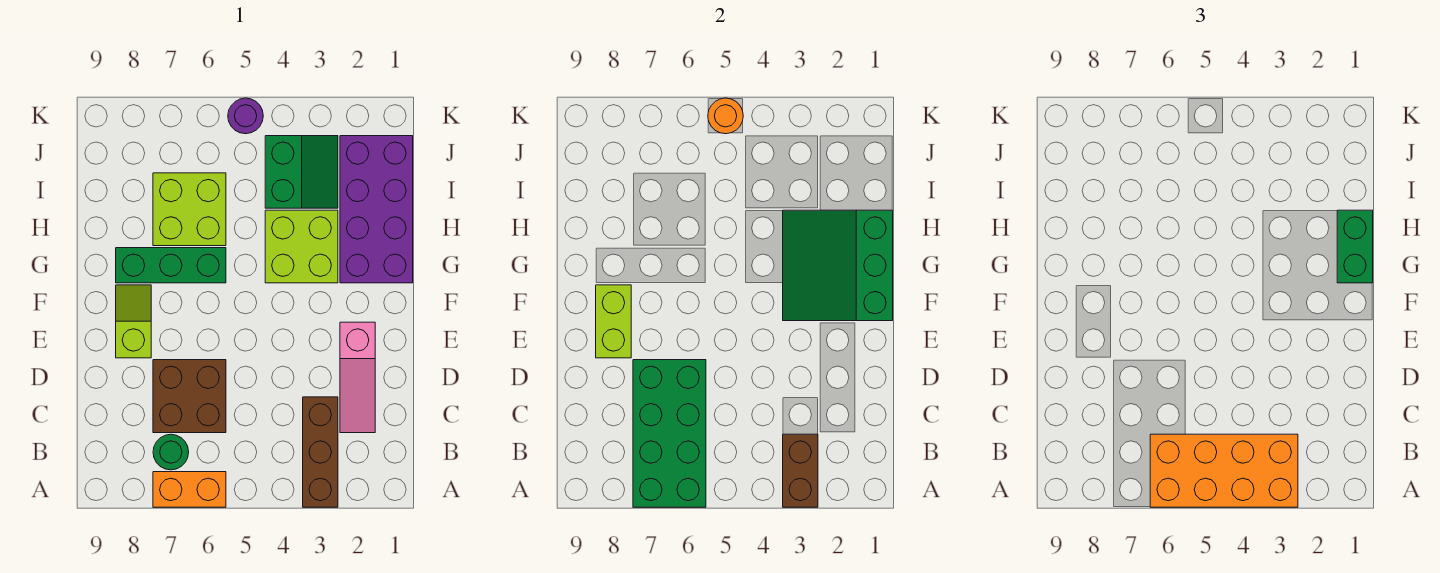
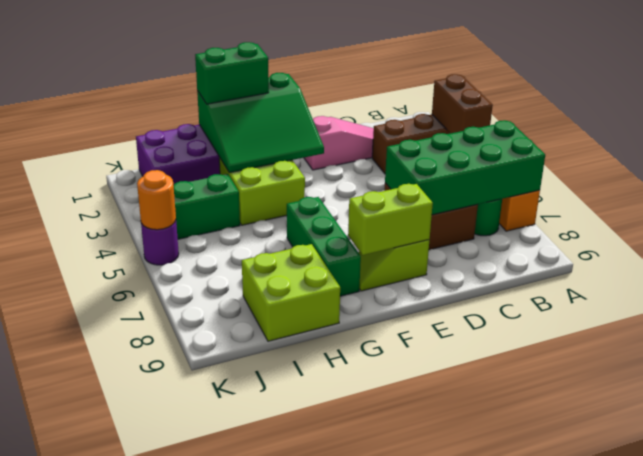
brown 1x2 brick [783,434,818,507] -> brown 1x2 brick turned to [432,74,493,133]
orange 2x4 brick [1150,434,1298,507] -> none
lime 2x2 brick [153,173,226,246] -> lime 2x2 brick moved to [242,244,340,341]

